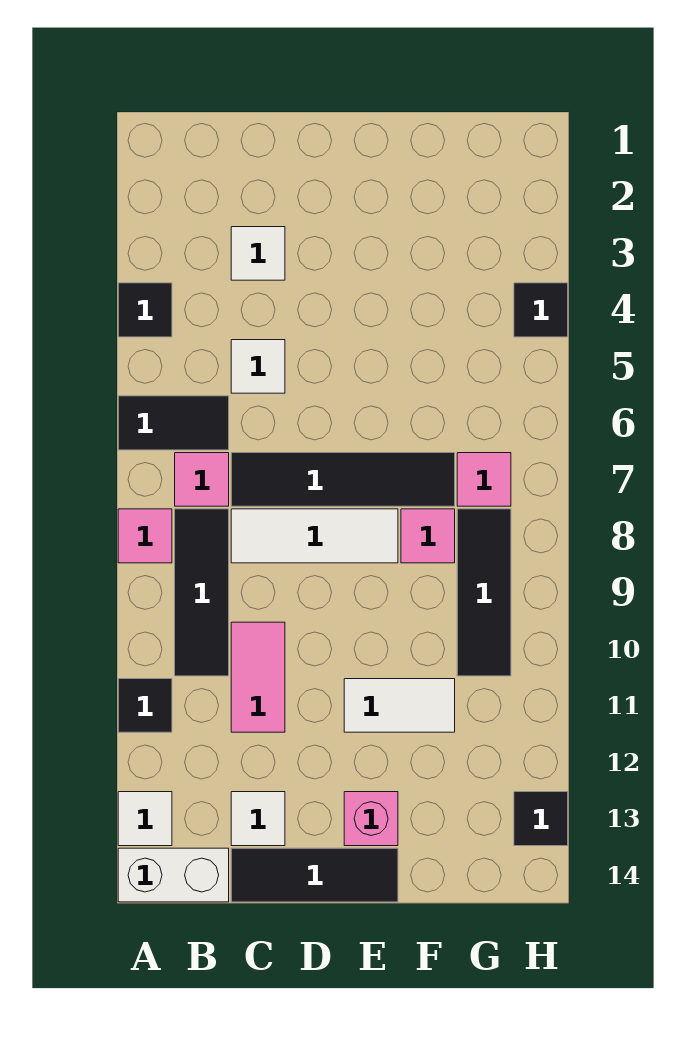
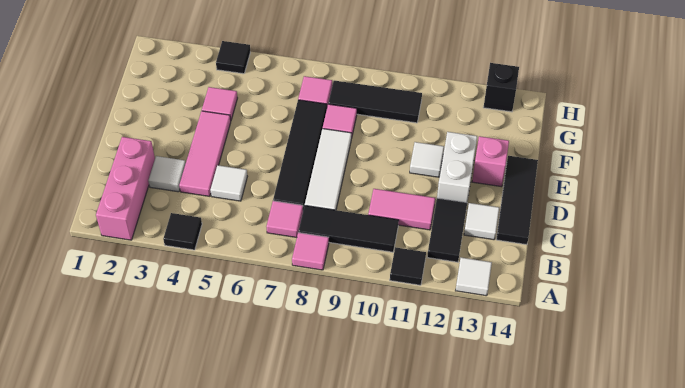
none -> pink 1x3 brick [96,137,155,240]
black 1x2 tile [118,396,229,450] -> black 1x2 tile moved to [427,198,467,262]
white 1x2 brick [118,848,229,902] -> white 1x2 brick moved to [437,132,477,202]
none -> pink 1x3 tile [179,111,231,196]
white 1x2 tile [344,679,455,732] -> white 1x1 tile [410,142,444,177]
none -> pink 1x1 tile [202,87,237,120]
black 1x1 tile [514,792,568,846] -> black 1x1 brick [483,63,519,112]

